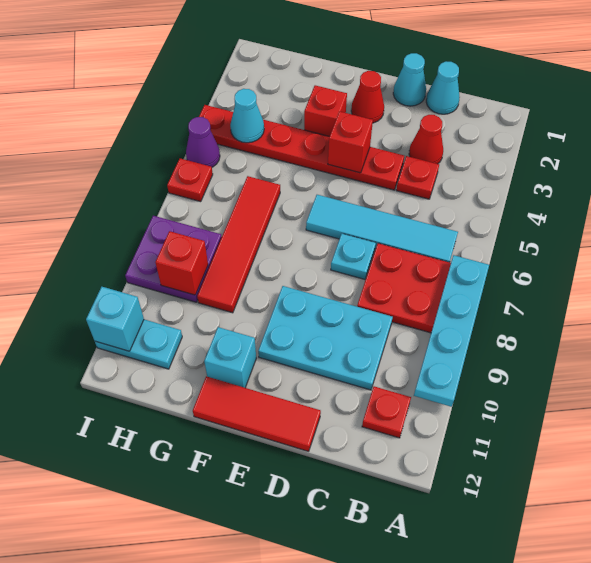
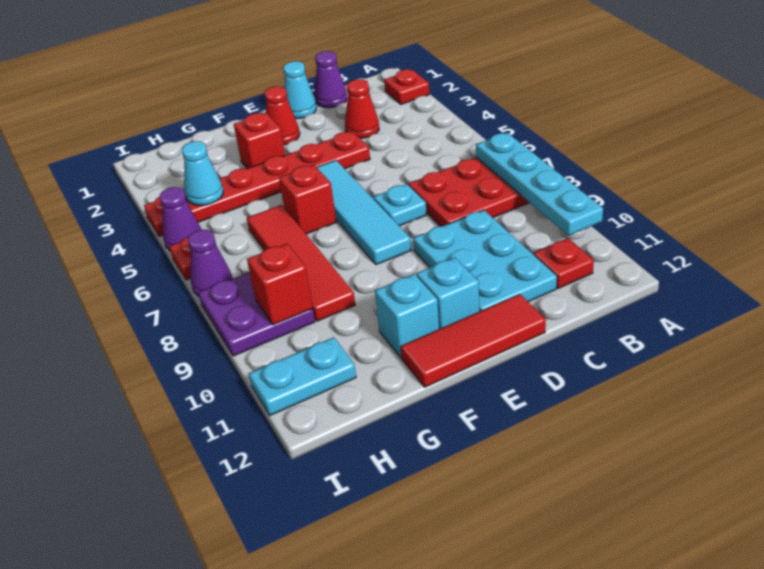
cyan 1x4 tile [306,195,458,262] -> cyan 1x4 tile turned to [317,160,411,265]
cyan 1x1 cone [426,61,460,114] -> purple 1x1 cone [314,51,347,108]
red 1x1 plate [396,156,439,199] -> red 1x1 plate moved to [384,69,429,104]
cyan 2x3 plate [258,286,393,390] -> cyan 2x3 plate turned to [413,210,557,311]
red 1x1 brick [328,111,373,173] -> red 1x1 brick moved to [279,165,336,234]
none -> purple 1x1 cone [188,229,233,296]
cyan 1x1 brick [86,287,144,351] -> cyan 1x1 brick moved to [416,257,480,329]

